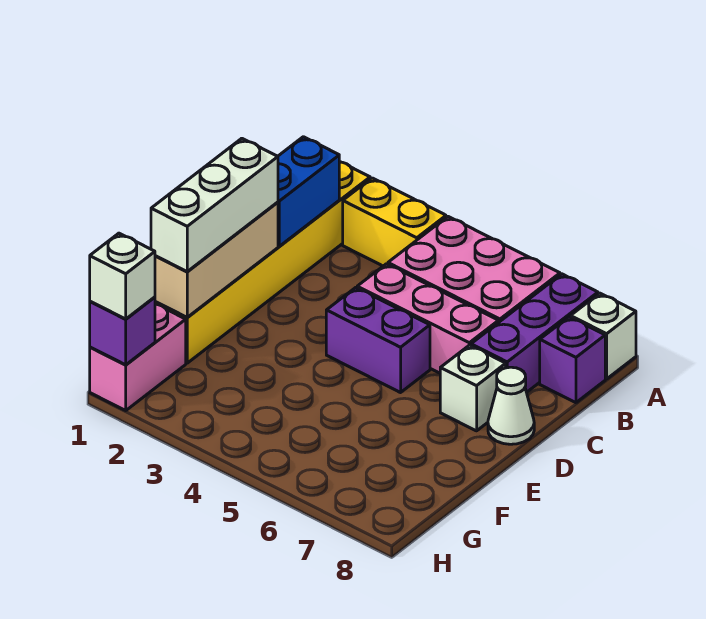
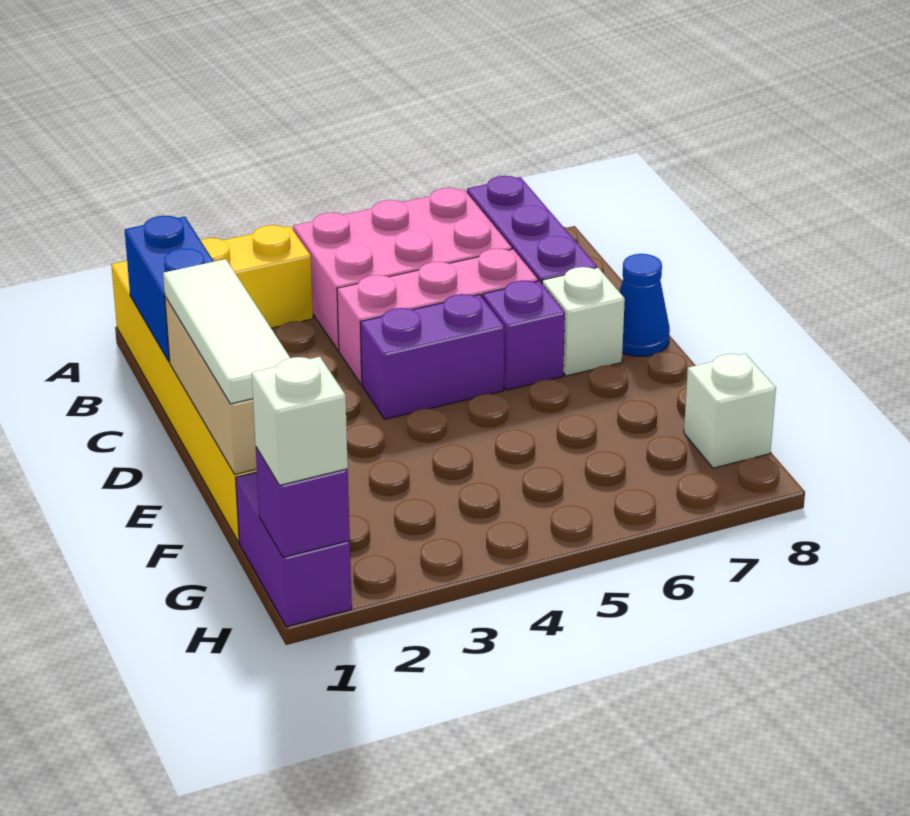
white 1x1 brick [571,293,636,379] -> white 1x1 brick moved to [684,354,776,468]
purple 1x1 brick [540,317,605,403] -> purple 1x1 brick moved to [483,280,565,390]
white 1x3 brick [151,138,278,271] -> white 1x3 tile [163,259,290,404]
white 1x1 cone [488,367,534,444] -> blue 1x1 cone [620,254,670,357]
pink 1x2 brick [90,304,186,410] -> purple 1x2 brick [236,472,352,627]

